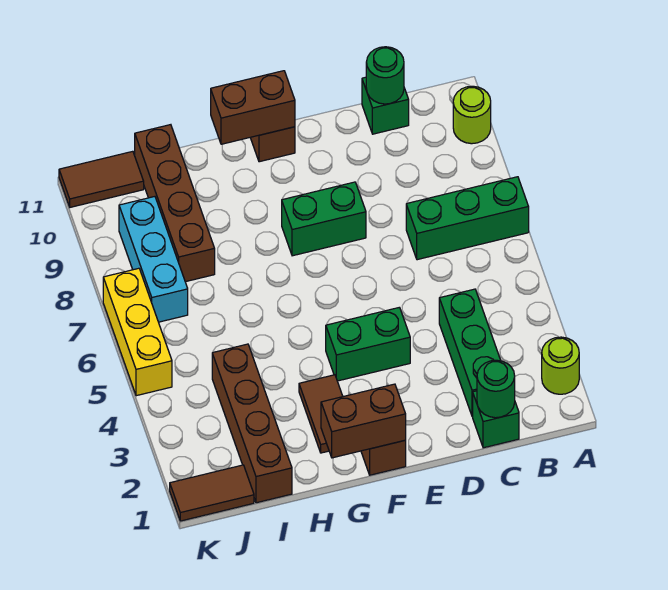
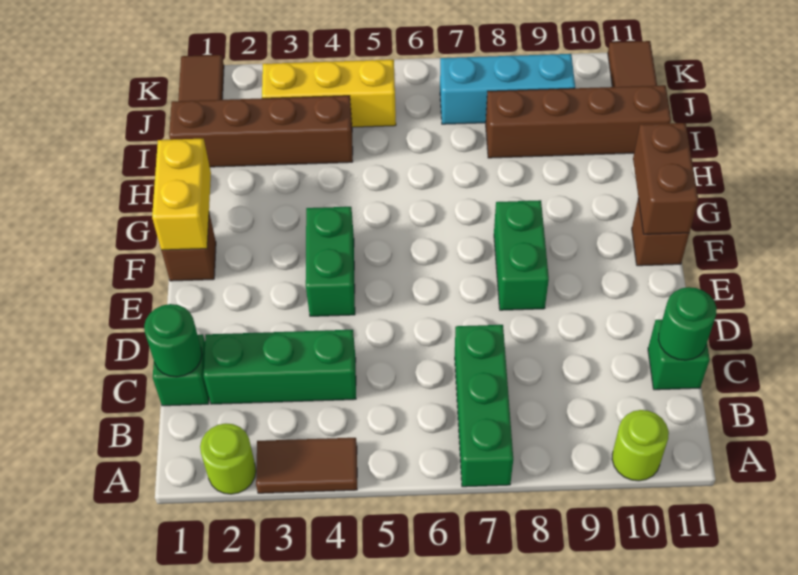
brown 1x2 brick [321,384,406,458] -> yellow 1x2 brick [152,139,211,250]
brown 1x2 tile [299,375,343,453] -> brown 1x2 tile moved to [256,438,357,493]
yellow 1x3 brick [103,268,172,396] -> yellow 1x3 brick moved to [262,60,396,127]

